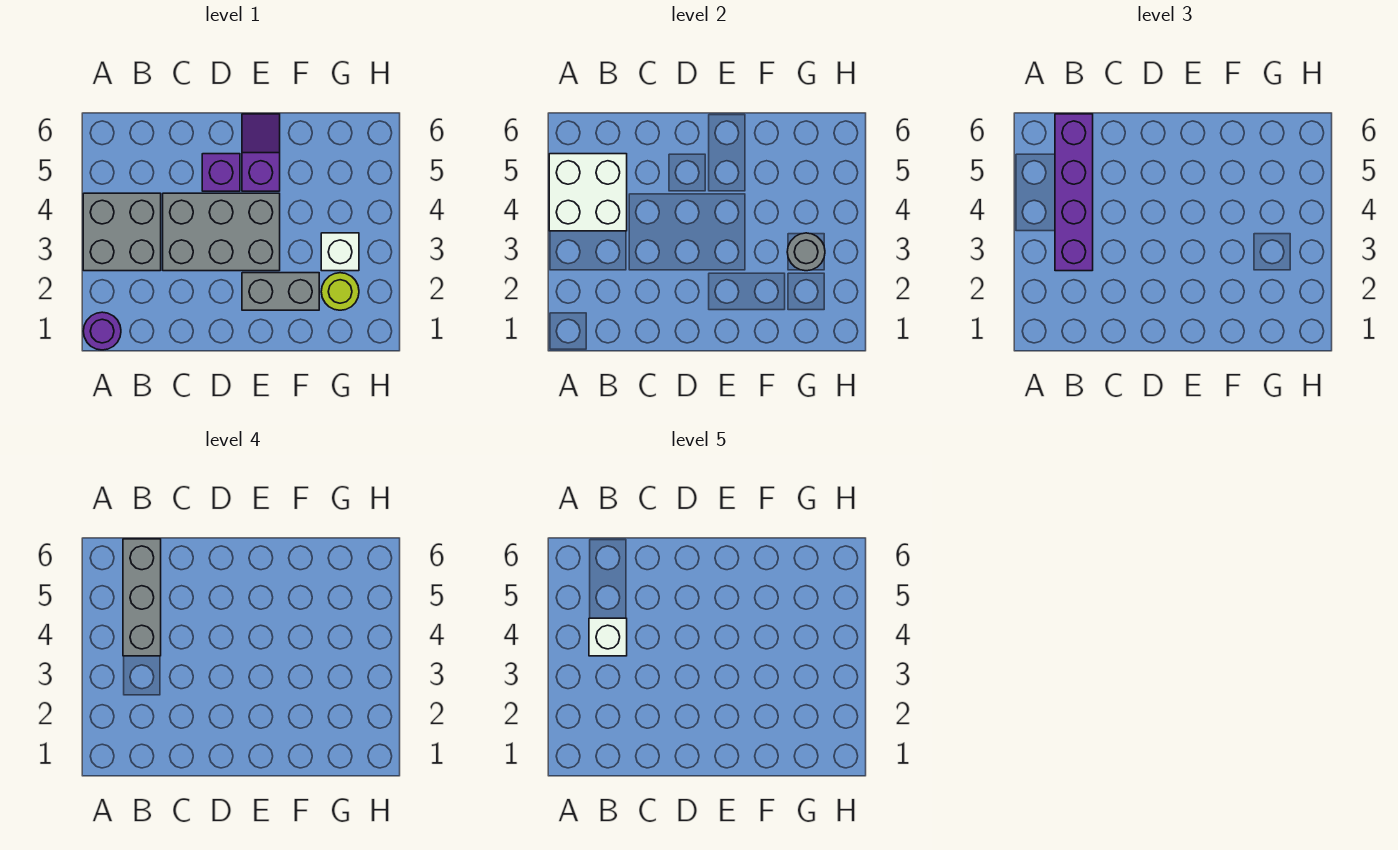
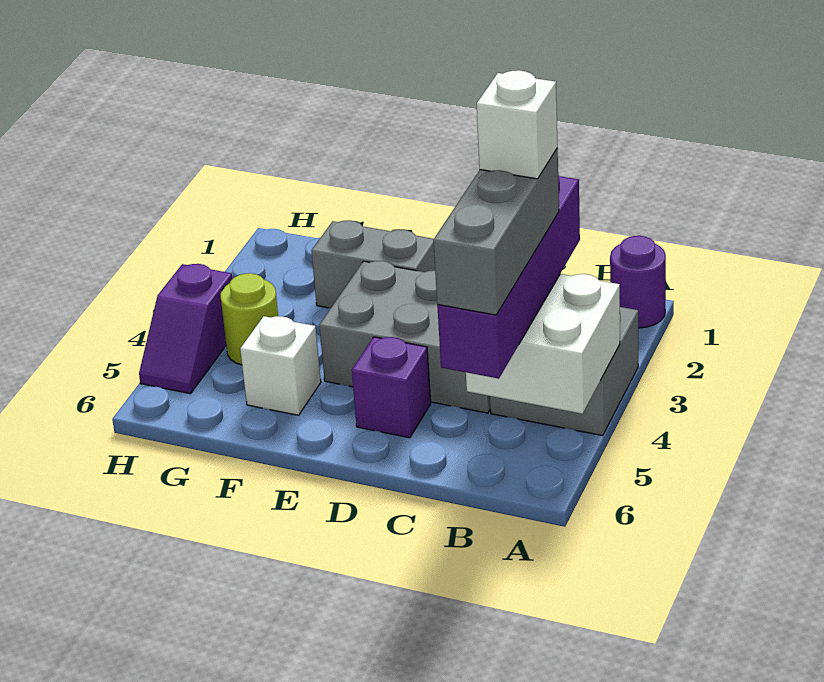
purple 1x2 slope [242,114,280,191] -> purple 1x2 slope moved to [139,264,232,394]
lime 1x1 round brick [321,273,359,310] -> lime 1x1 round brick moved to [220,273,278,365]
white 1x1 brick [321,233,359,271] -> white 1x1 brick moved to [240,316,321,415]
grey 1x1 round brick [787,233,825,271] -> none

